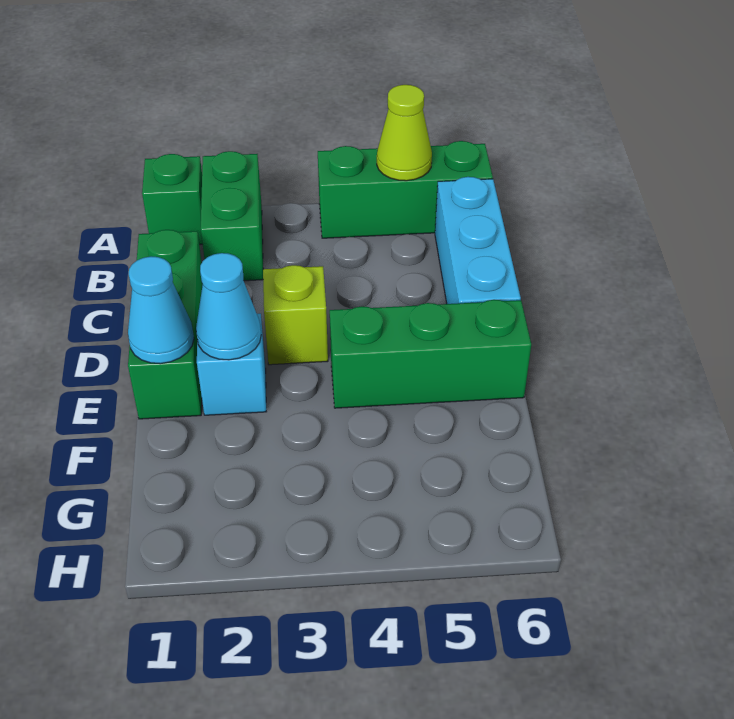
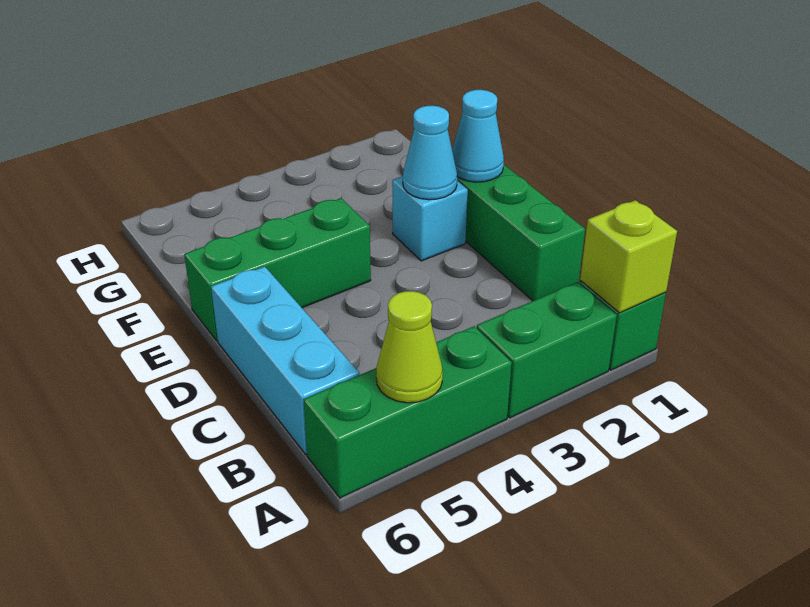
green 1x2 brick [201,151,263,281] -> green 1x2 brick turned to [477,282,617,418]
lime 1x1 brick [263,265,328,365] -> lime 1x1 brick moved to [580,200,677,313]

